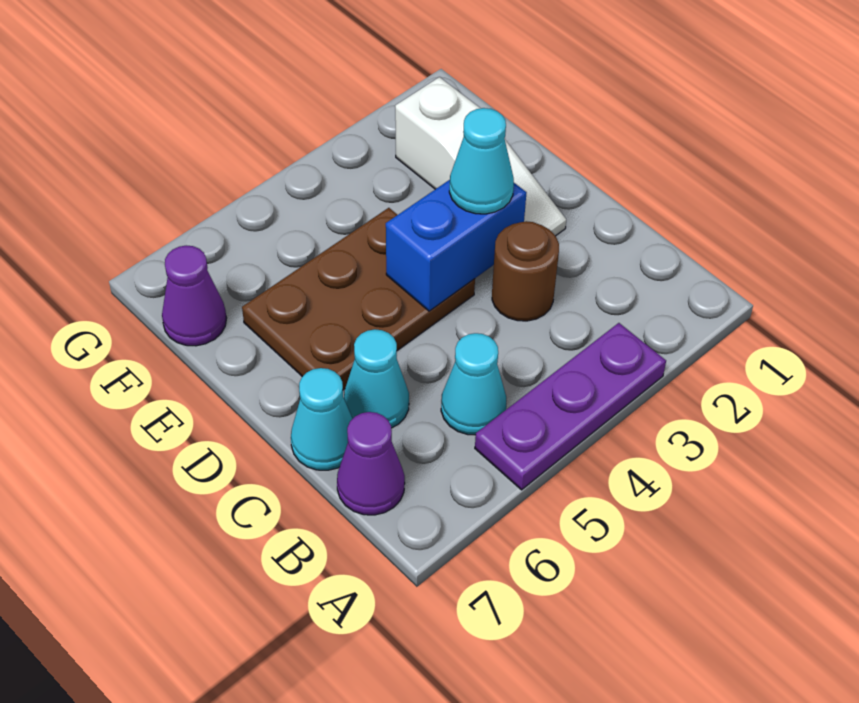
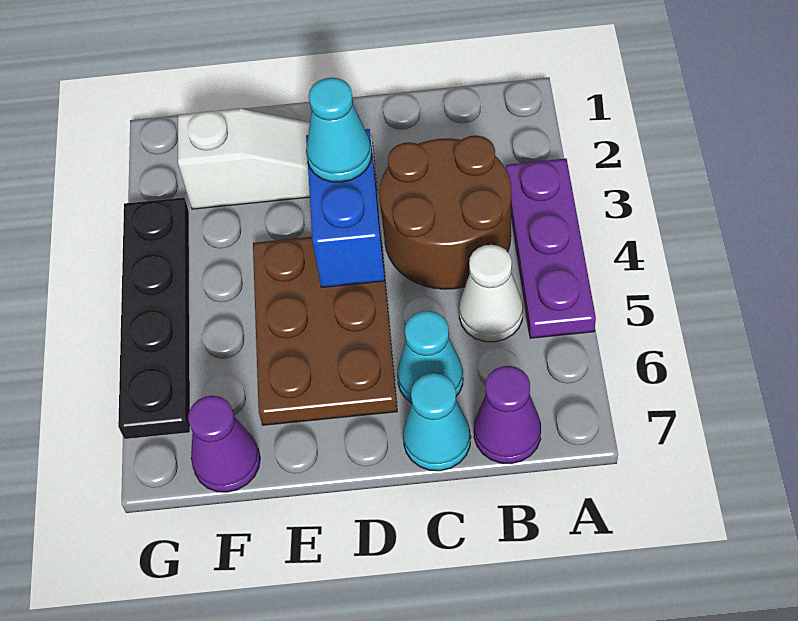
cyan 1x1 cone [441,333,506,435] -> white 1x1 cone [459,245,523,342]
brown 1x1 round brick [492,221,559,321] -> brown 2x2 round brick [380,136,511,289]
none -> black 1x4 plate [118,197,190,439]

